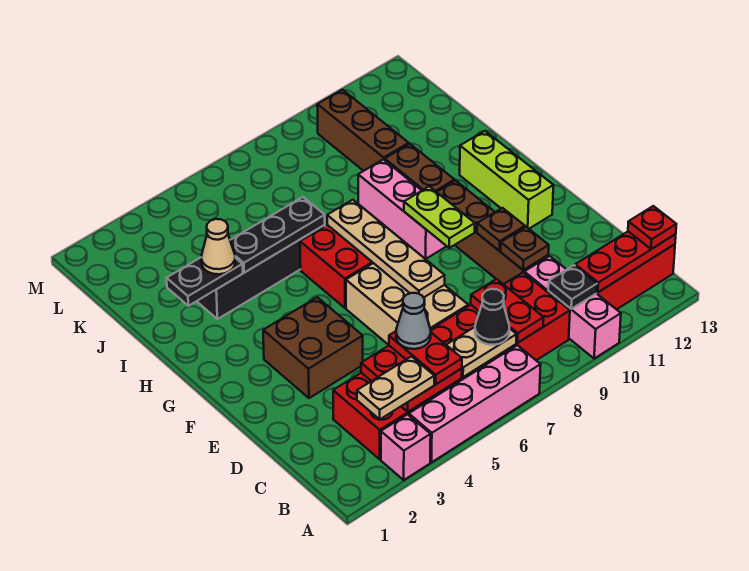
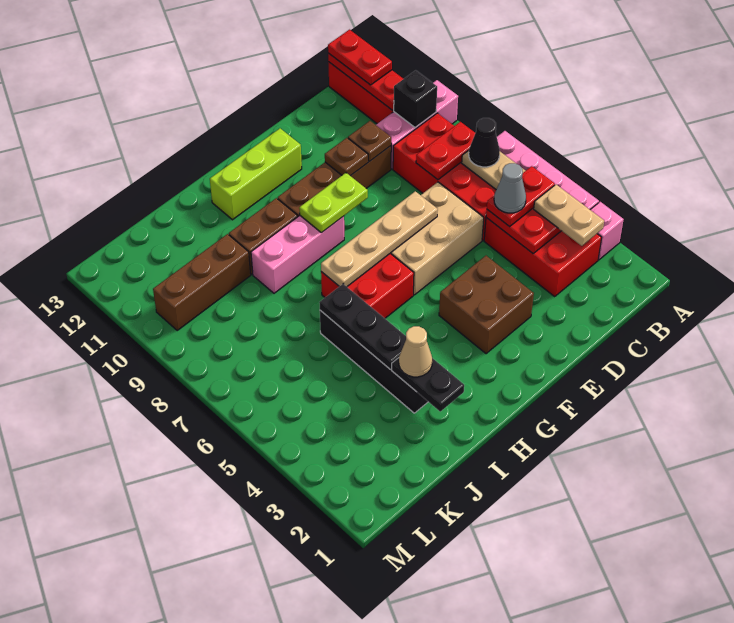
black 1x1 plate [548,265,597,309] -> black 1x1 brick [394,70,437,127]
red 1x1 plate [628,206,676,249] -> red 1x2 plate [328,30,392,85]

